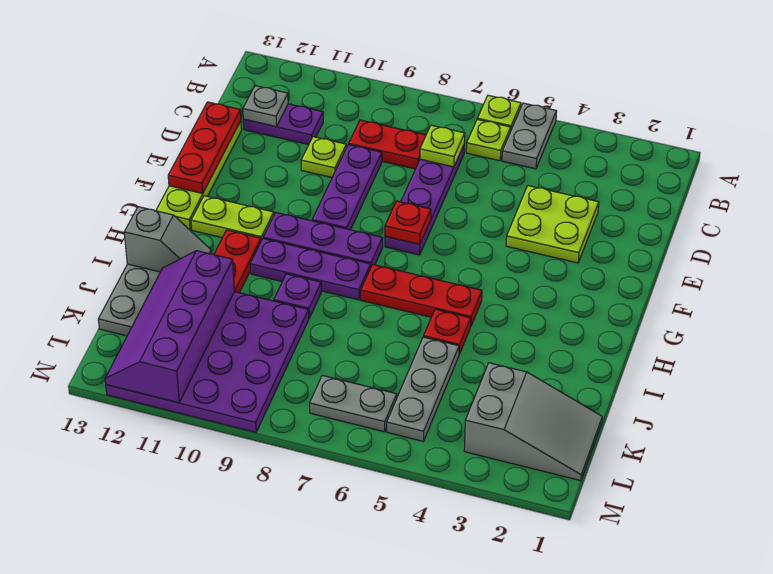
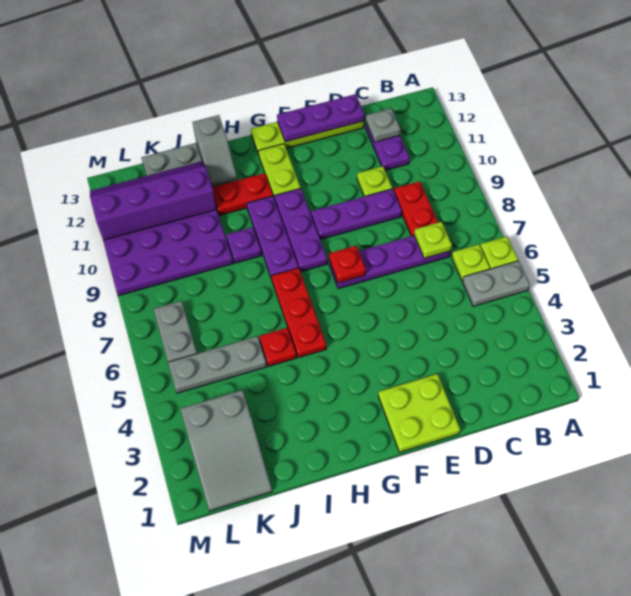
lime 2x2 plate [506,186,599,263] -> lime 2x2 plate moved to [378,374,460,452]
red 1x3 plate [168,102,241,193] -> purple 1x3 plate [277,94,364,142]

